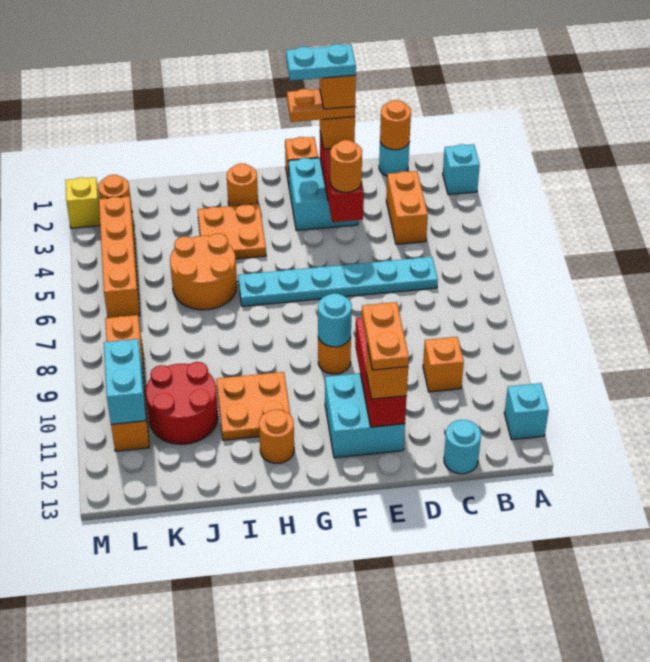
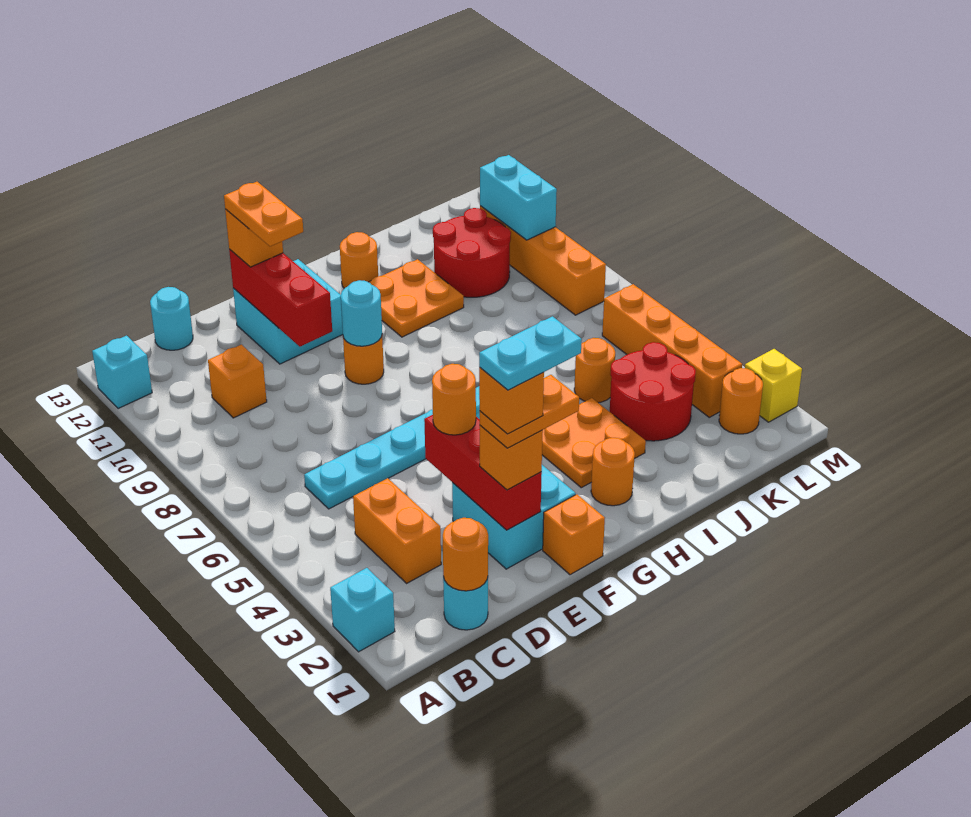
orange 2x2 round brick [170,234,237,310] -> orange 1x1 round brick [574,338,615,403]
none -> red 2x2 round brick [610,342,696,441]

